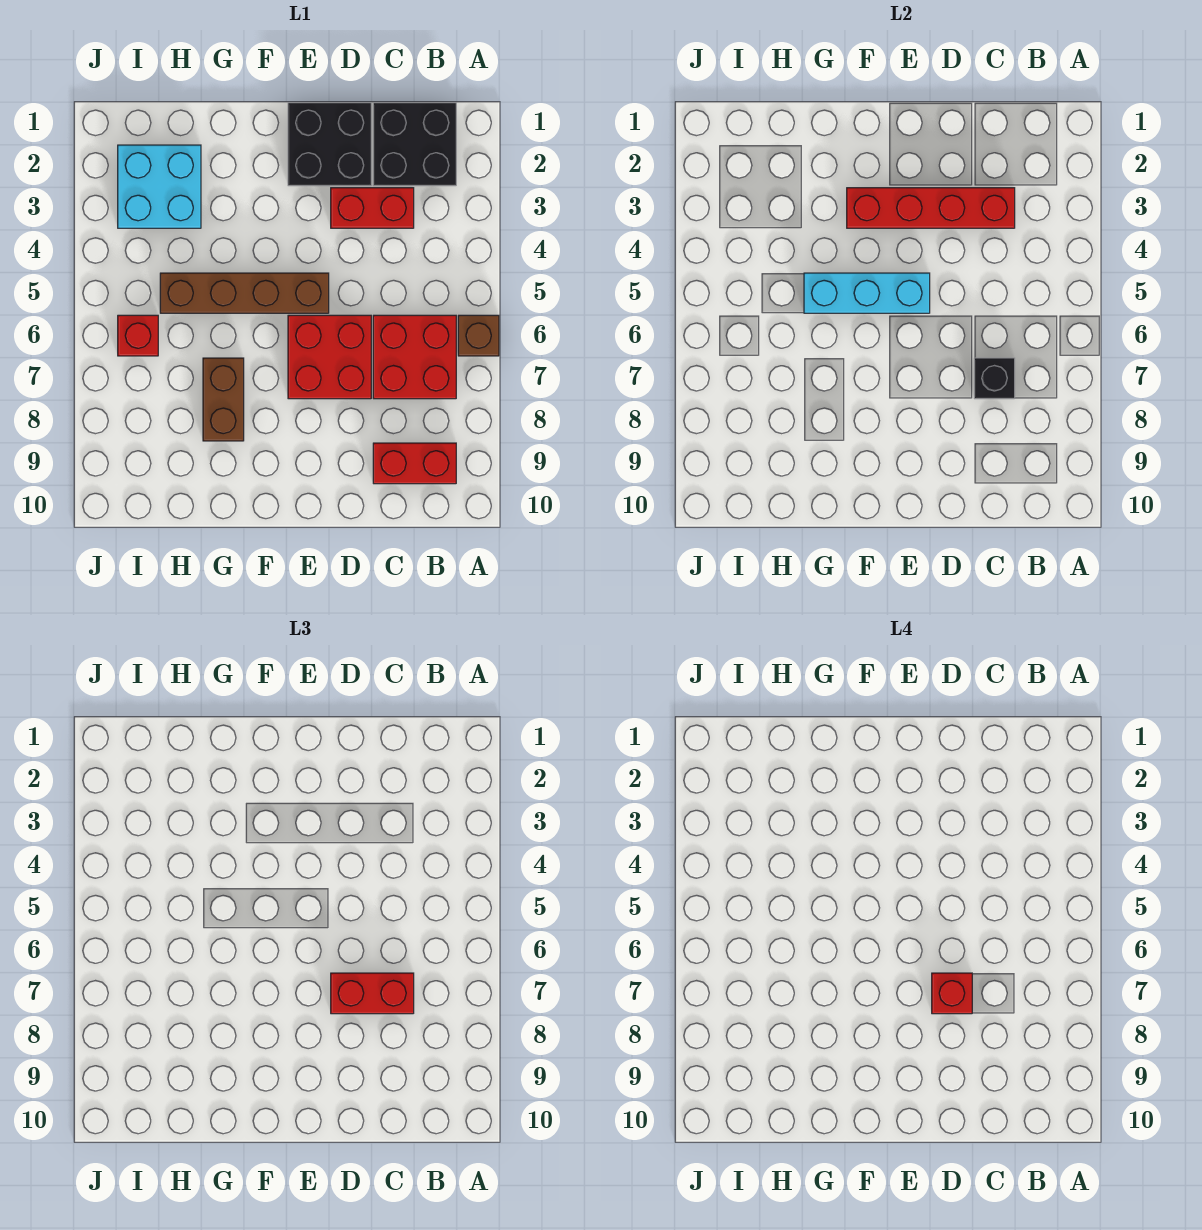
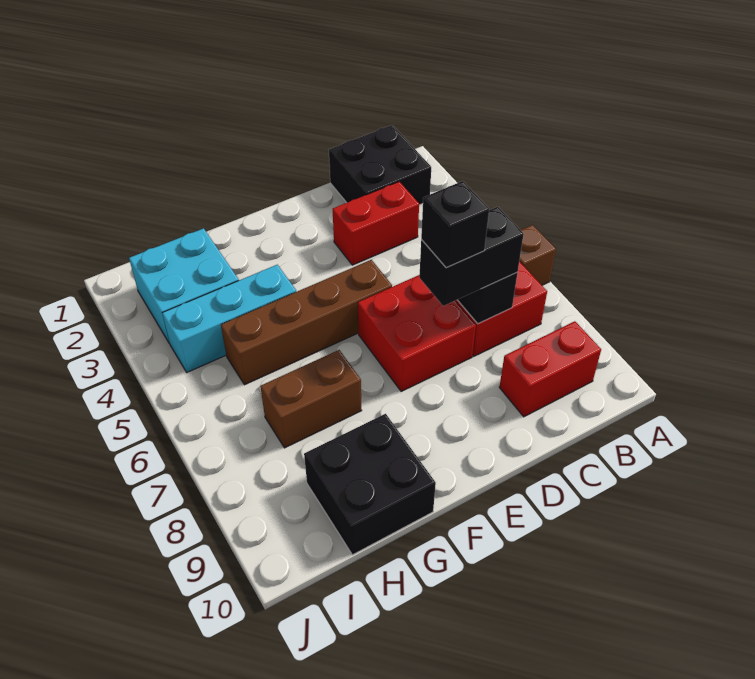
red 1x4 brick [847,188,1015,228] -> none
red 1x2 brick [331,973,414,1014] -> black 1x2 brick [419,207,524,306]
black 2x2 brick [288,103,371,186] -> black 2x2 brick moved to [304,414,436,555]
red 1x1 brick [932,973,972,1014] -> black 1x1 brick [421,181,489,268]
cyan 1x3 brick [804,273,930,313] -> cyan 1x3 brick moved to [162,265,296,372]
brown 1x2 brick [203,358,244,441] -> brown 1x2 brick turned to [260,350,362,448]
red 1x1 brick [118,315,158,356] -> none

